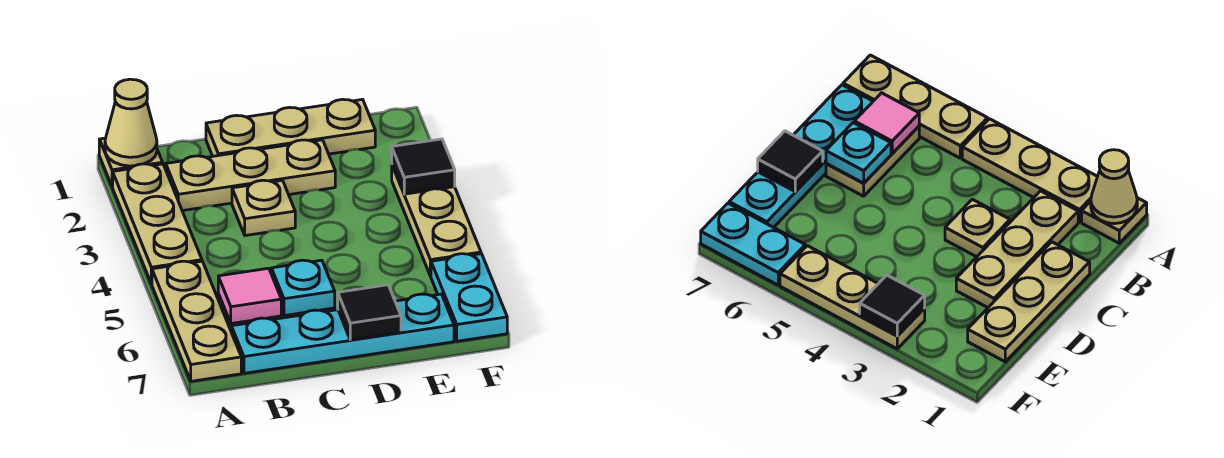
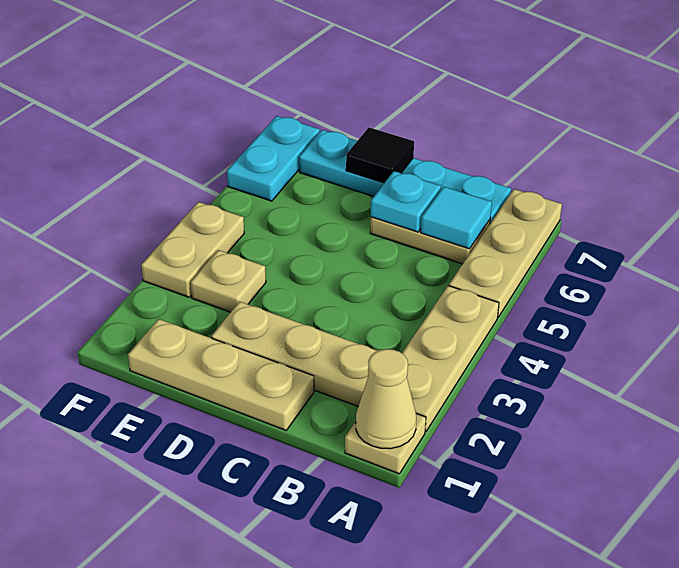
pink 1x1 tile [218,268,281,324] -> cyan 1x1 tile [421,187,492,249]
tan 1x1 plate [232,180,295,236] -> tan 1x1 plate moved to [191,250,266,312]
tan 1x3 plate [392,166,481,276] -> tan 1x2 plate [141,202,244,297]
black 1x1 tile [392,139,455,194] -> none

